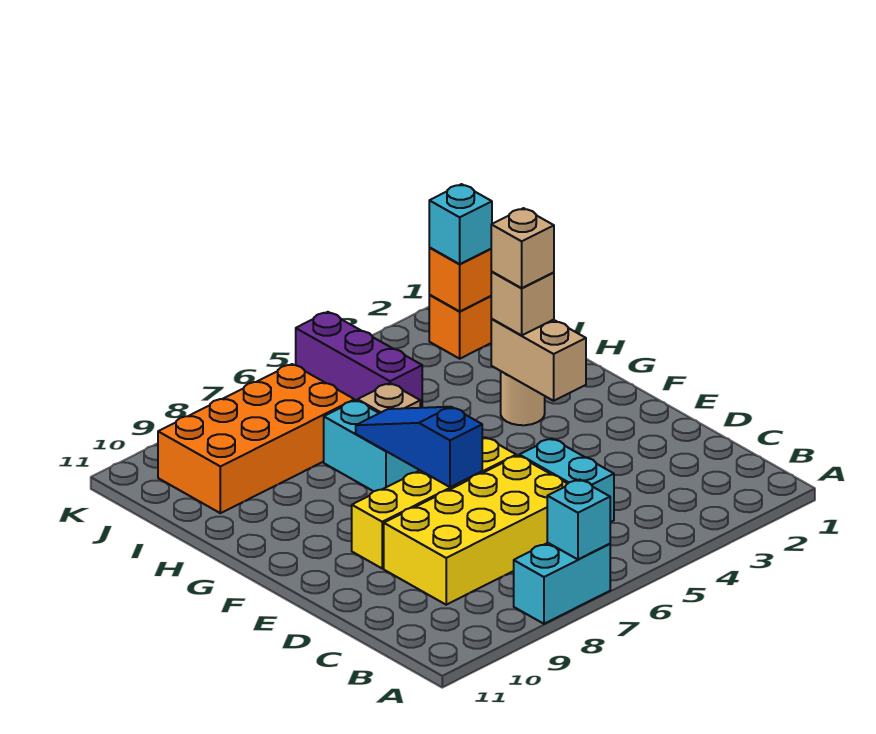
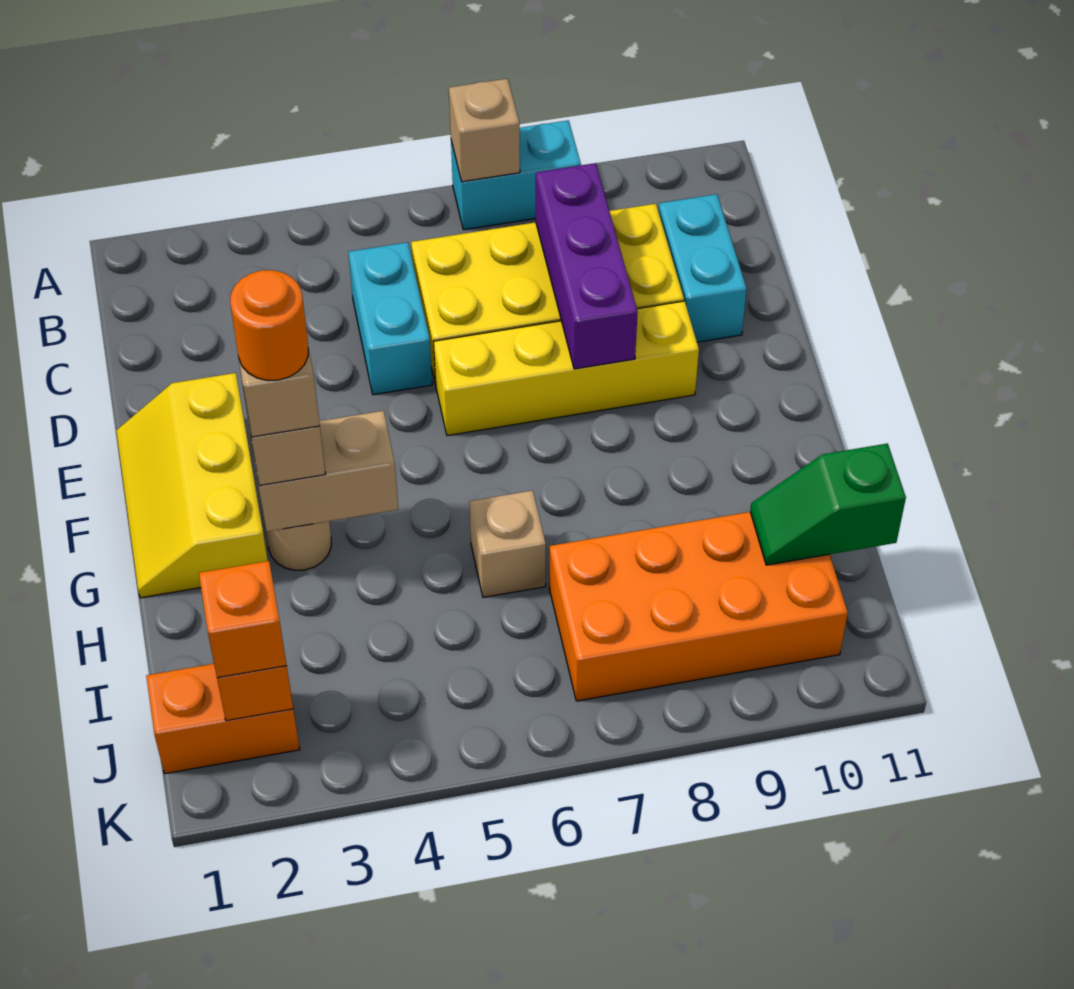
cyan 1x1 brick [547,480,610,559] -> tan 1x1 brick [449,79,520,182]
none -> yellow 2x3 slope [116,373,268,598]
blue 1x3 slope [356,407,482,487] -> none
tan 1x2 brick [491,319,586,401] -> tan 1x2 brick turned to [253,411,398,531]
none -> orange 1x1 round brick [230,270,308,380]
cyan 1x2 brick [324,400,418,491] -> cyan 1x2 brick moved to [659,194,747,342]
purple 1x3 brick [296,312,422,408] -> purple 1x3 brick moved to [536,163,638,369]
none -> green 1x2 slope [750,443,906,565]
cyan 1x1 brick [429,184,492,264] -> orange 1x1 brick [199,561,287,678]

